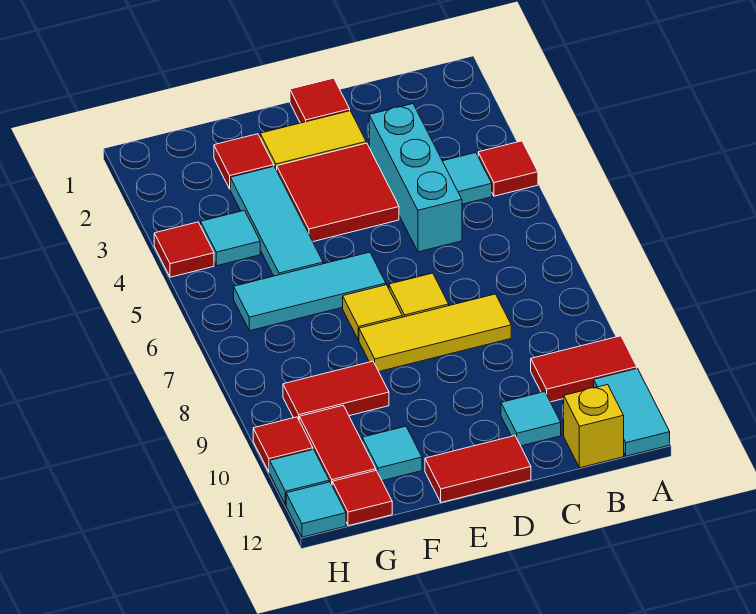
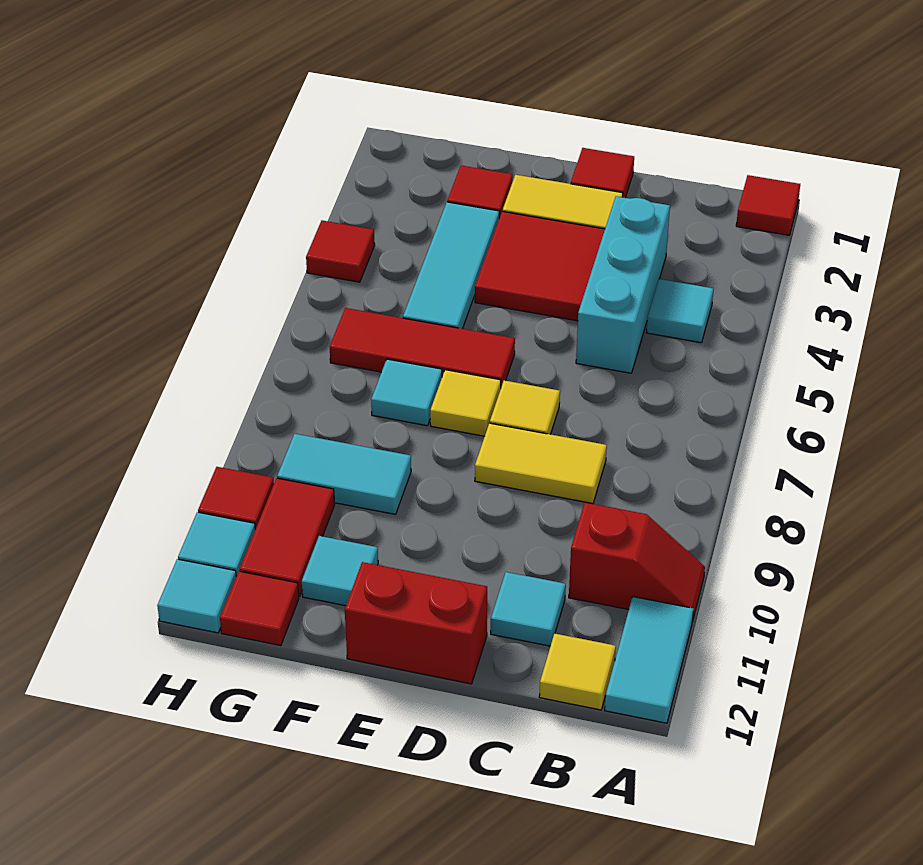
red 1x1 tile [478,141,538,196] -> red 1x1 tile moved to [736,175,800,235]
red 1x2 tile [531,336,637,402] -> red 1x2 slope [569,503,705,622]
yellow 1x1 brick [564,385,624,468] -> yellow 1x1 tile [539,633,616,710]
yellow 1x3 tile [359,294,511,371] -> yellow 1x2 tile [475,423,607,504]
red 1x2 tile [425,436,531,502] -> red 1x2 brick [345,562,487,684]
cyan 1x3 tile [234,252,386,331] -> red 1x3 tile [330,308,515,386]
red 1x2 tile [283,361,389,419] -> cyan 1x2 tile [277,434,411,514]
cyan 1x1 tile [201,210,260,266] -> cyan 1x1 tile moved to [371,359,442,426]

